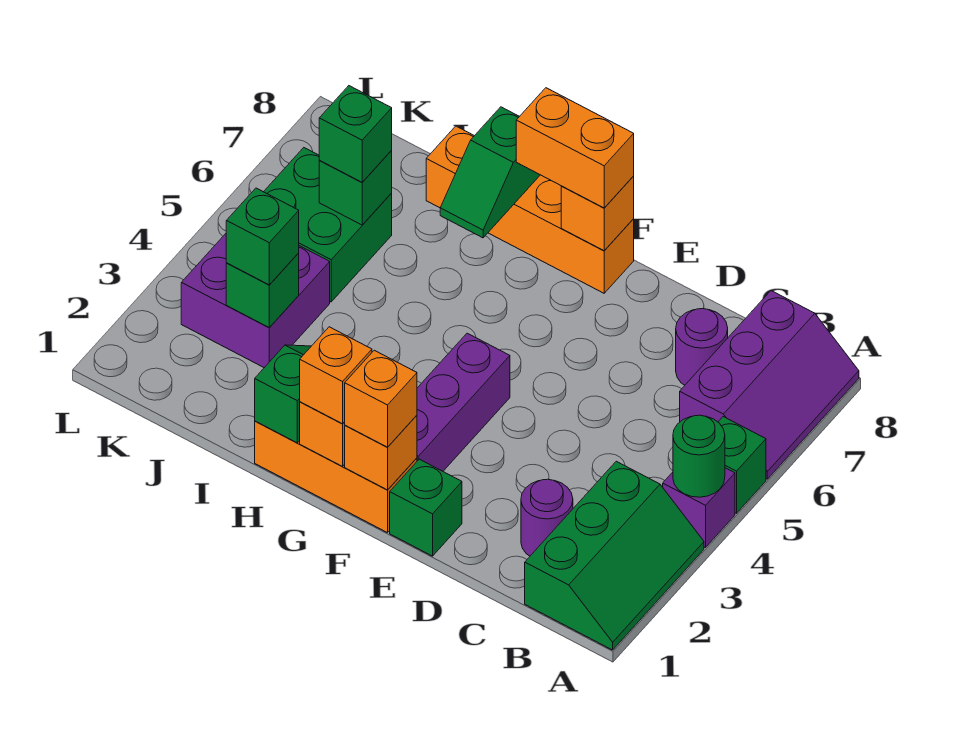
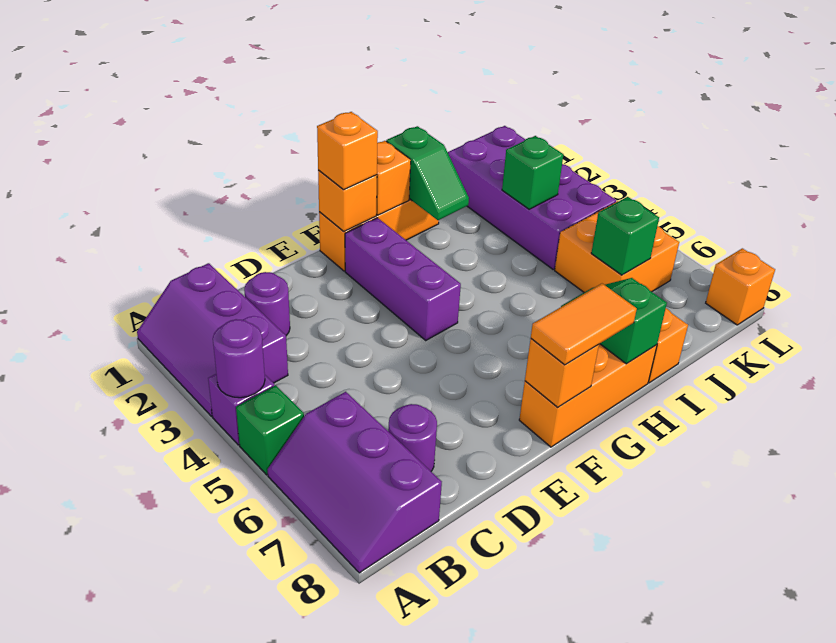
green 2x3 slope [525,461,704,650] -> purple 2x3 slope [137,263,288,416]
green 1x1 round brick [673,415,725,497] -> purple 1x1 round brick [213,319,265,398]
green 1x1 brick [390,459,462,556] -> none
orange 1x2 brick [516,88,634,208] -> orange 1x2 tile [531,284,637,365]
orange 1x1 brick [300,327,372,424] -> orange 1x1 brick moved to [706,248,775,325]
purple 2x2 brick [181,234,330,368] -> purple 2x4 brick [448,126,616,269]
green 1x1 brick [226,188,299,285] -> none
green 2x2 brick [264,148,392,302] -> orange 2x2 brick [555,201,679,292]
green 1x1 brick [319,86,392,182] -> none

